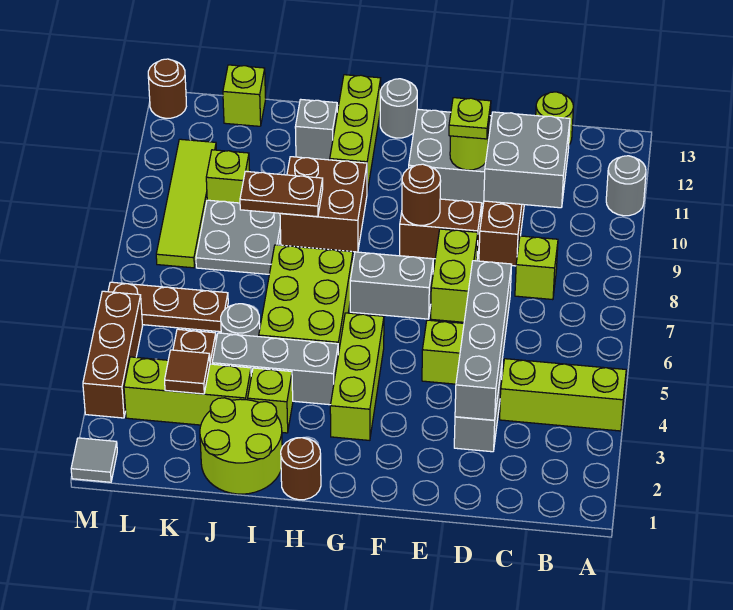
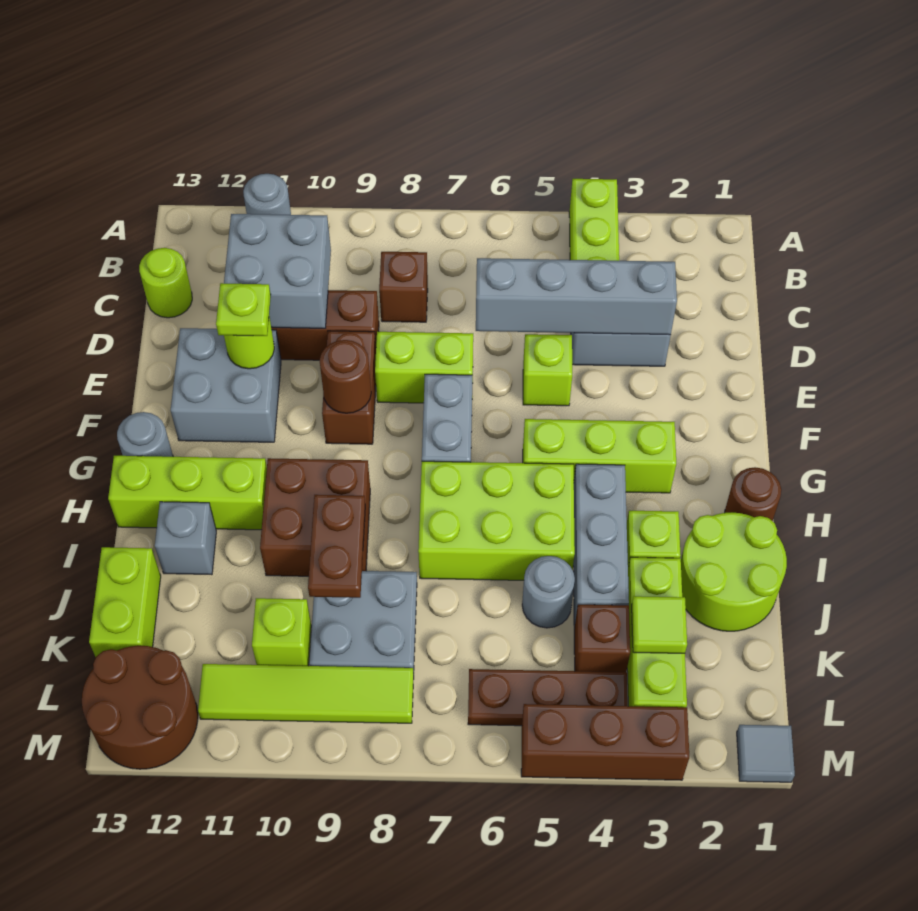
lime 1x1 brick [515,236,558,300] -> brown 1x1 brick [379,252,428,322]
brown 1x1 tile [165,350,210,394] -> lime 1x1 tile [632,596,687,653]
brown 1x3 plate [108,282,228,332] -> brown 1x3 plate turned to [468,669,628,726]
lime 1x1 brick [223,65,266,126] -> lime 1x2 brick [89,547,161,657]
brown 1x1 round brick [148,59,186,118] -> brown 2x2 round brick [82,646,198,769]

